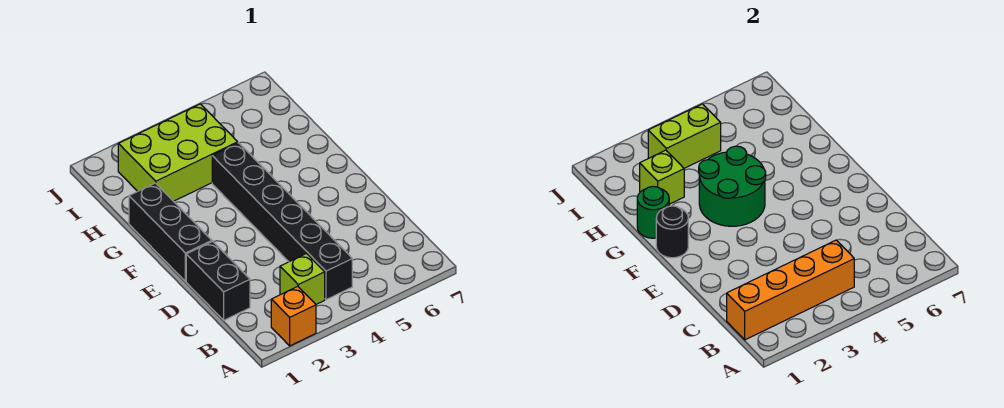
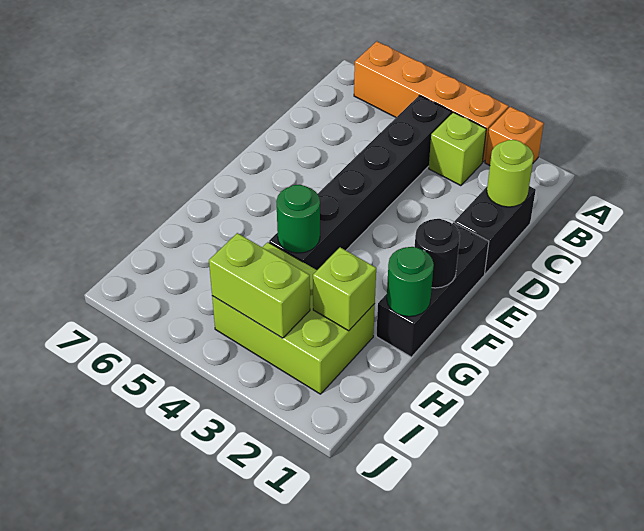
orange 1x4 brick [727,240,854,340] -> orange 1x4 brick moved to [354,41,509,162]
none -> lime 1x1 round brick [487,140,534,207]
green 2x2 round brick [699,146,766,226] -> green 1x1 round brick [276,185,320,253]

